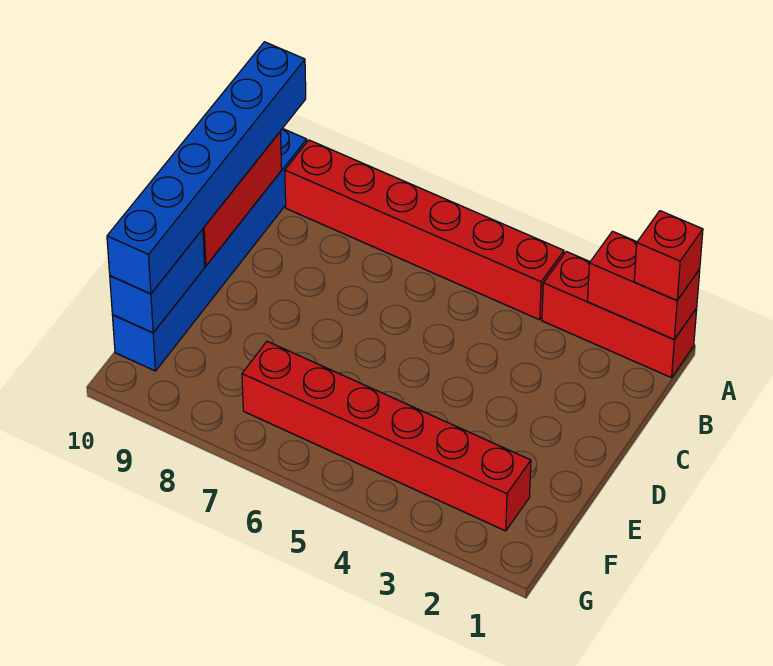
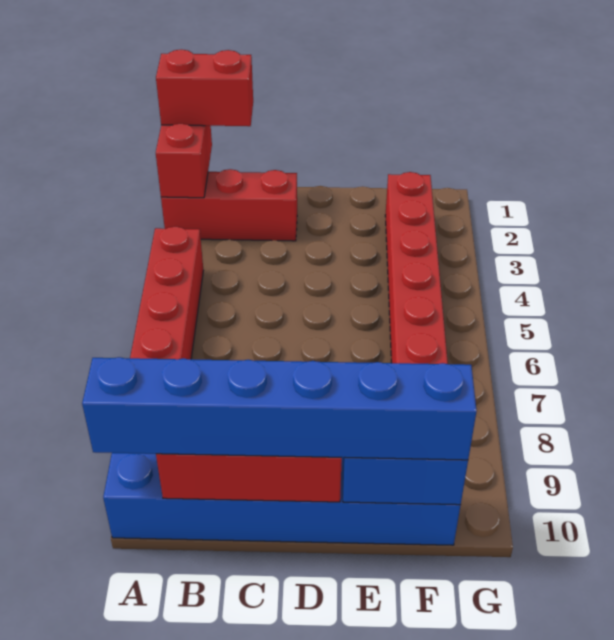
red 1x3 brick [542,252,697,378] -> red 1x3 brick turned to [161,169,297,241]
red 1x1 brick [634,211,703,300] -> red 1x2 brick [156,50,253,126]

